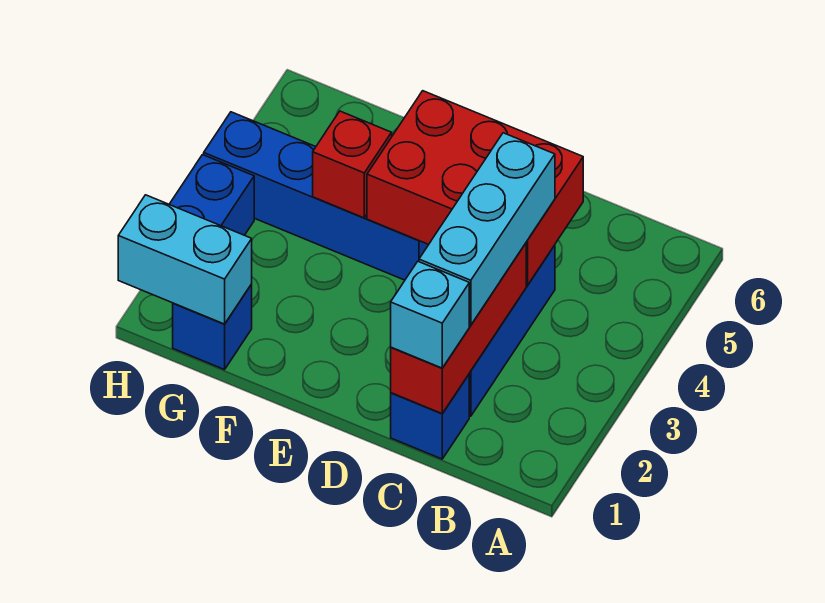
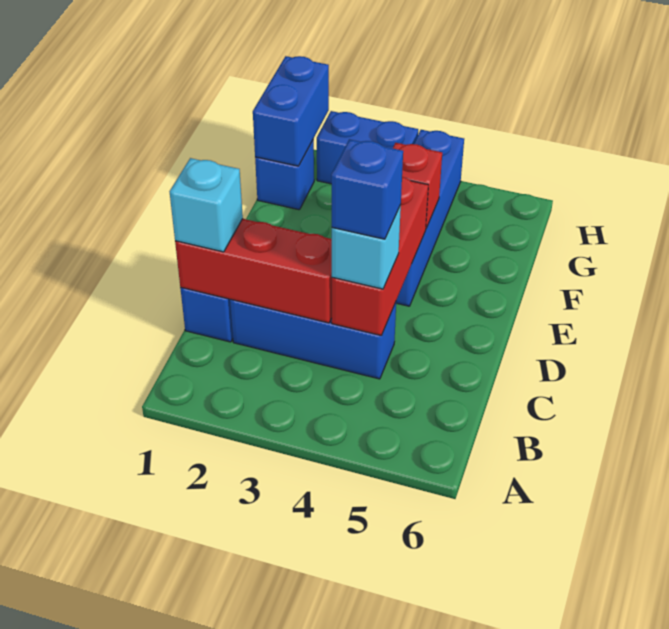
cyan 1x3 brick [419,133,555,325] -> cyan 1x1 brick [332,205,401,289]
red 2x3 brick [367,91,583,285] -> red 1x3 brick [332,177,428,335]
none -> blue 1x1 brick [331,139,403,239]
cyan 1x2 brick [118,195,252,324] -> blue 1x2 brick [253,56,329,166]

